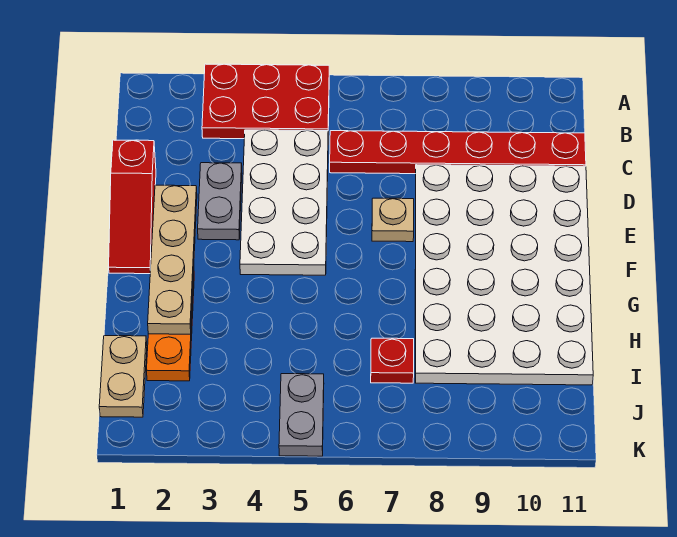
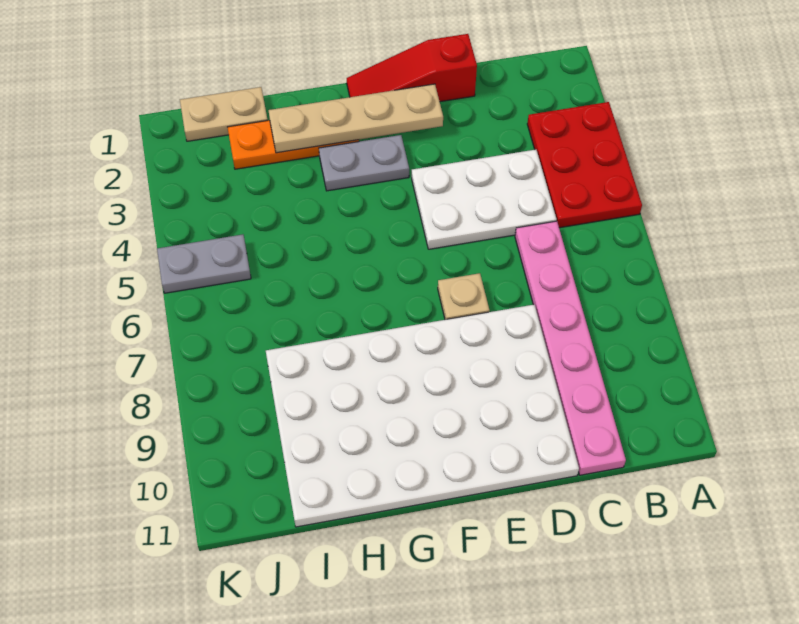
white 2x4 plate [240,130,328,275] -> white 2x3 plate [412,150,557,249]
red 1x6 plate [330,131,586,174] -> pink 1x6 plate [515,221,626,475]
grey 1x2 plate [198,163,242,240] -> grey 1x2 plate moved to [319,135,409,191]
red 1x1 plate [371,338,414,383] -> none

